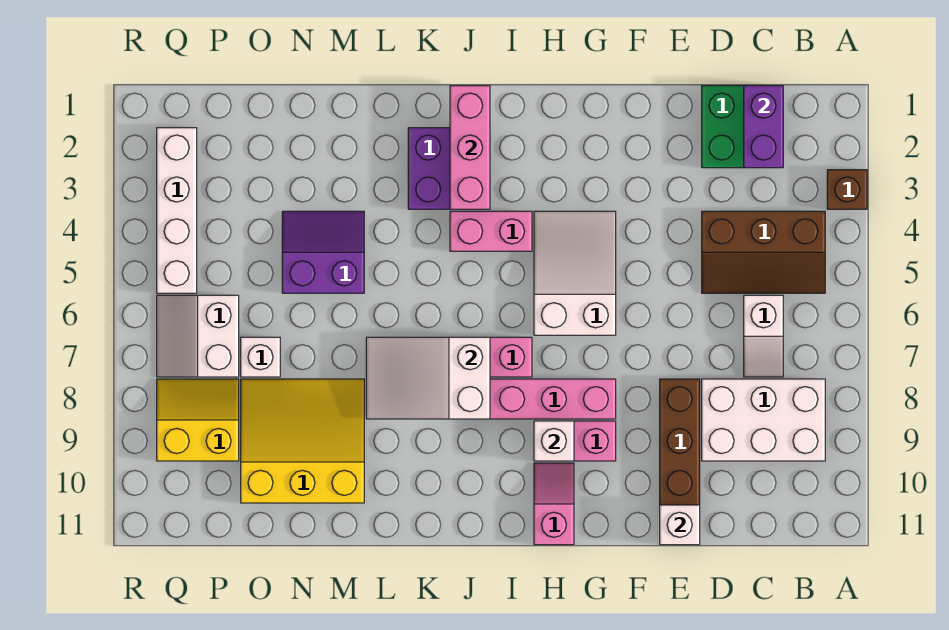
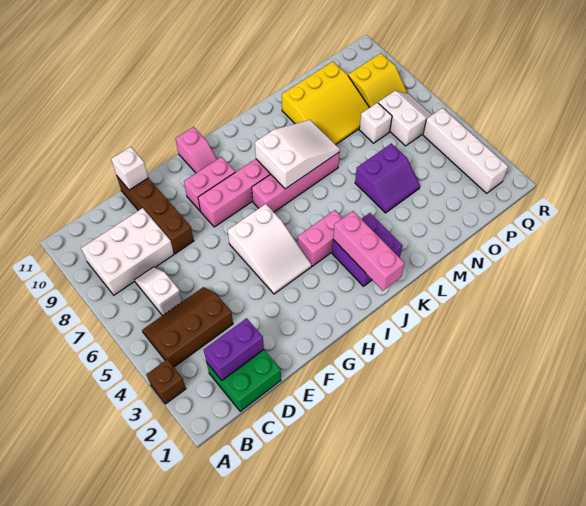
purple 1x2 brick [744,86,783,168] -> purple 1x2 brick turned to [204,318,264,380]
white 1x1 brick [534,421,574,461] -> none

